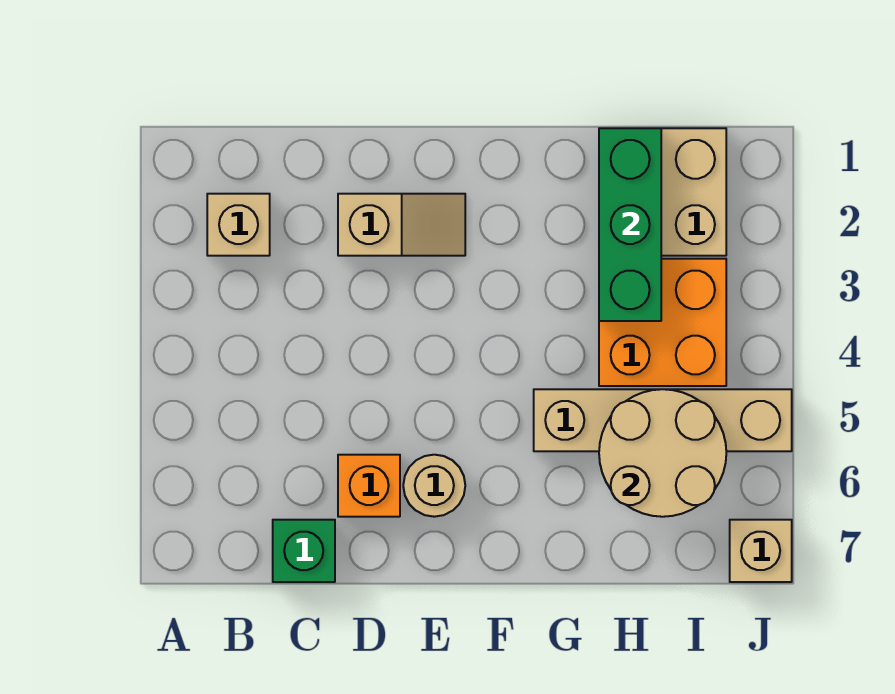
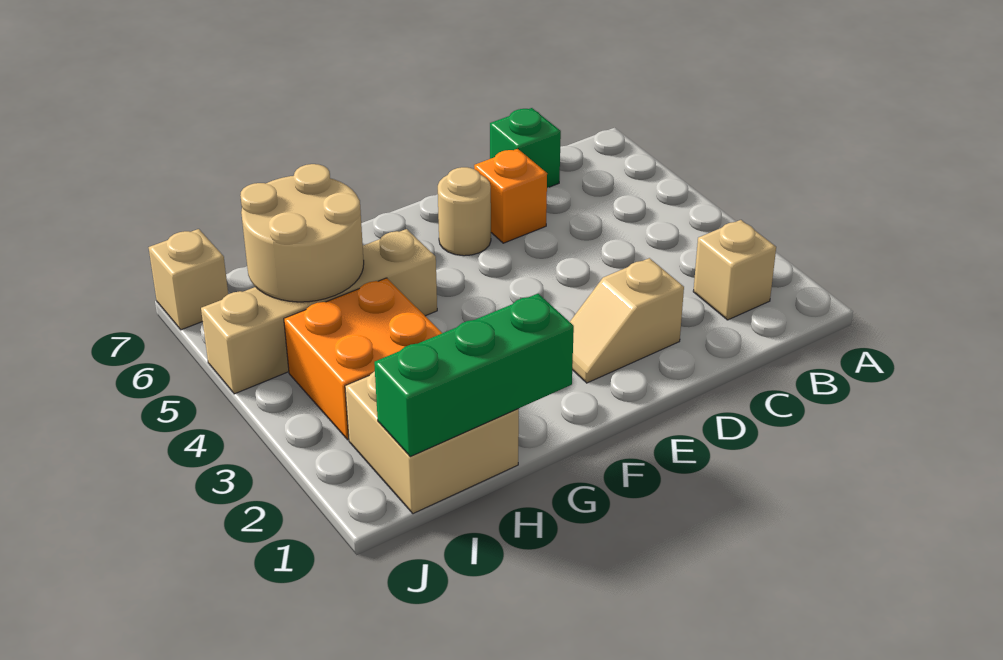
green 1x3 brick [599,128,661,321] -> green 1x3 brick turned to [374,294,574,457]

